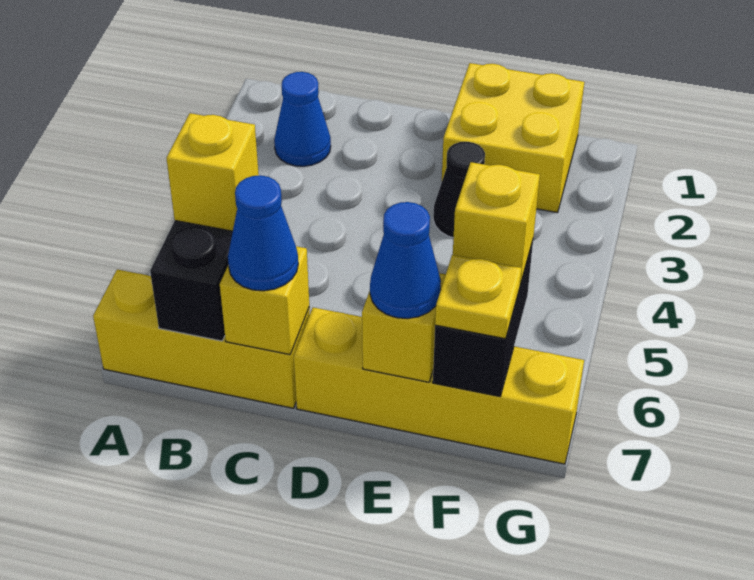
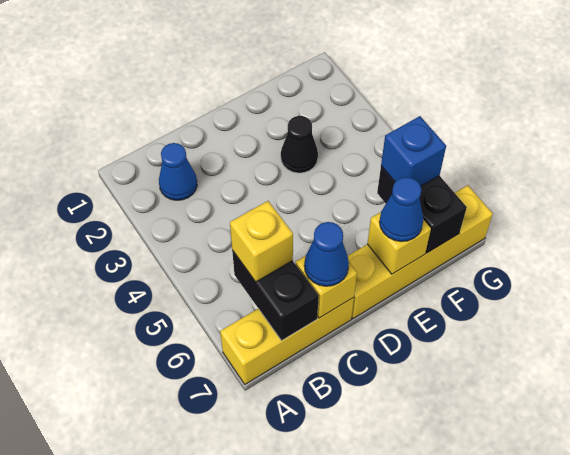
yellow 2x2 brick [442,63,584,213] -> none
yellow 1x1 brick [453,162,540,284] -> blue 1x1 brick [381,116,446,186]
yellow 1x1 plate [435,255,522,339] -> none

